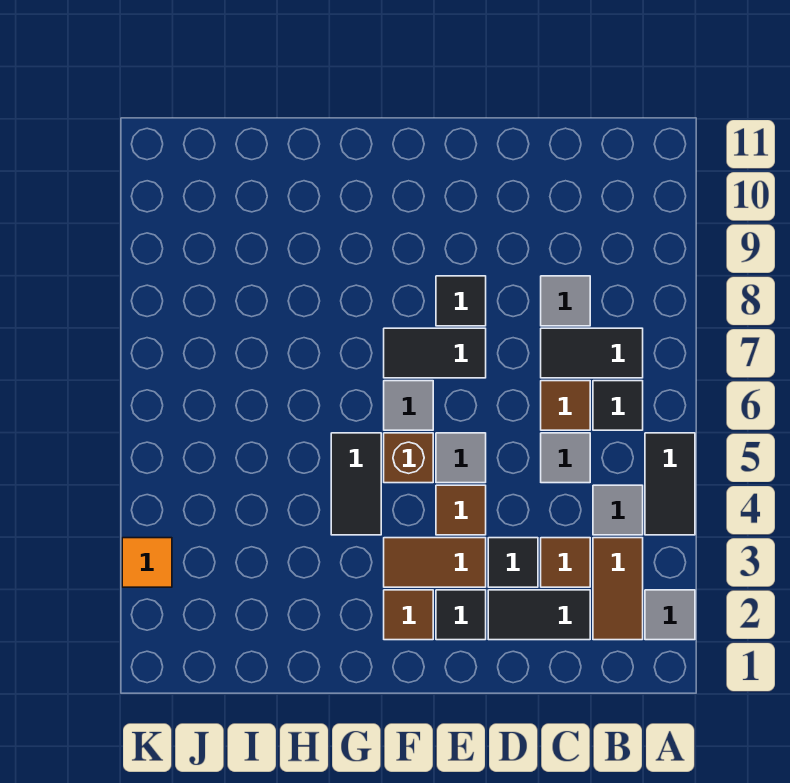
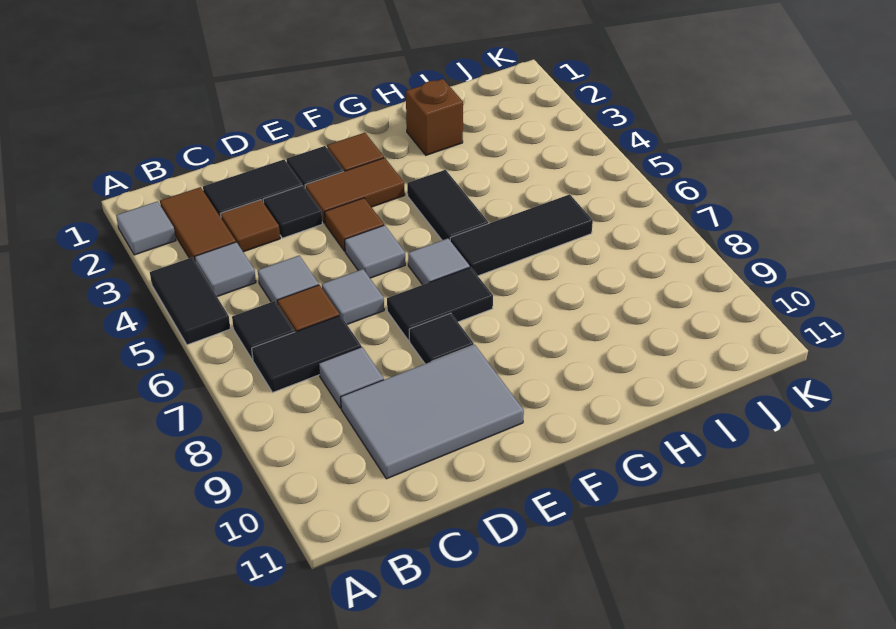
none -> grey 2x3 tile [341,345,524,479]
none -> grey 1x1 tile [322,269,384,324]
brown 1x1 brick [384,433,433,483] -> brown 1x1 brick moved to [406,79,463,155]
none -> black 1x3 tile [450,194,593,276]
orange 1x1 tile [122,538,172,587] -> none

